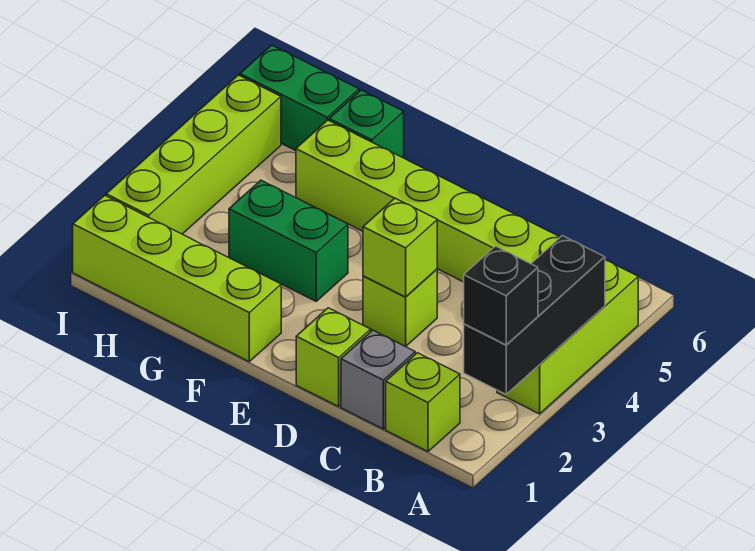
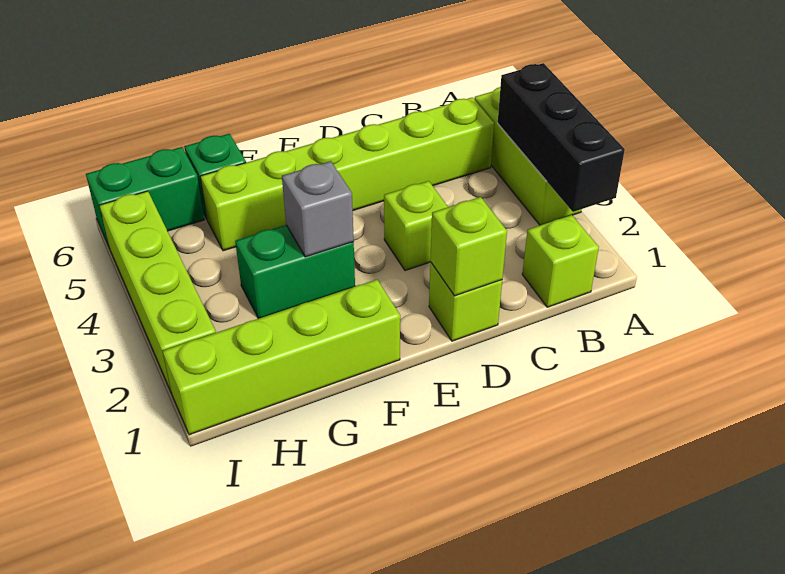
black 1x1 brick [464,246,538,345] -> none
grey 1x1 brick [341,330,415,429] -> grey 1x1 brick moved to [282,161,354,257]
lime 1x1 brick [363,198,437,297] -> lime 1x1 brick moved to [430,197,507,296]

